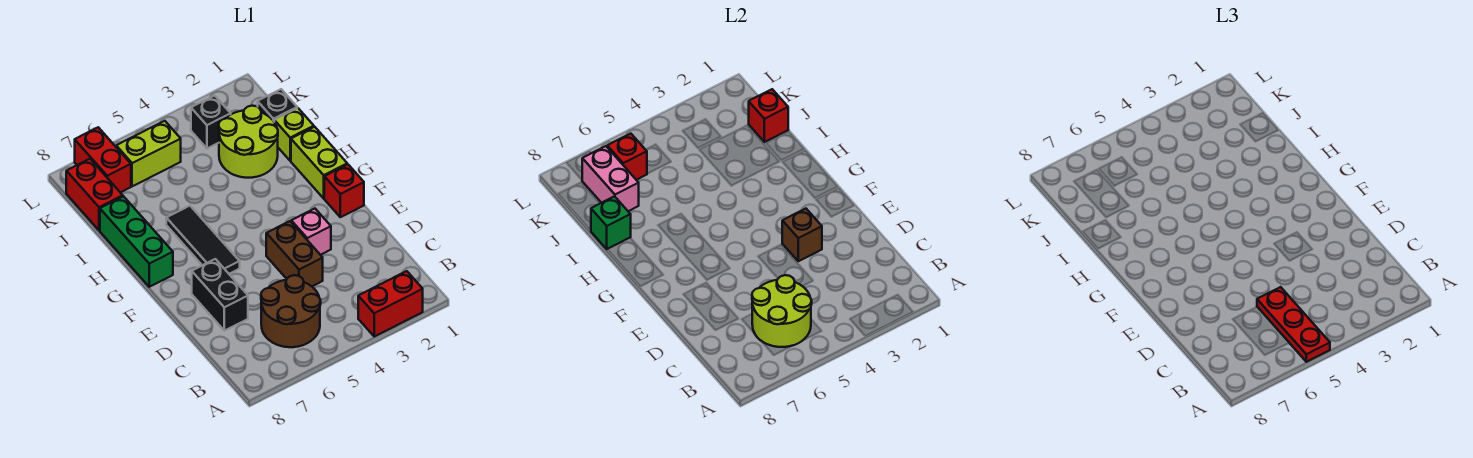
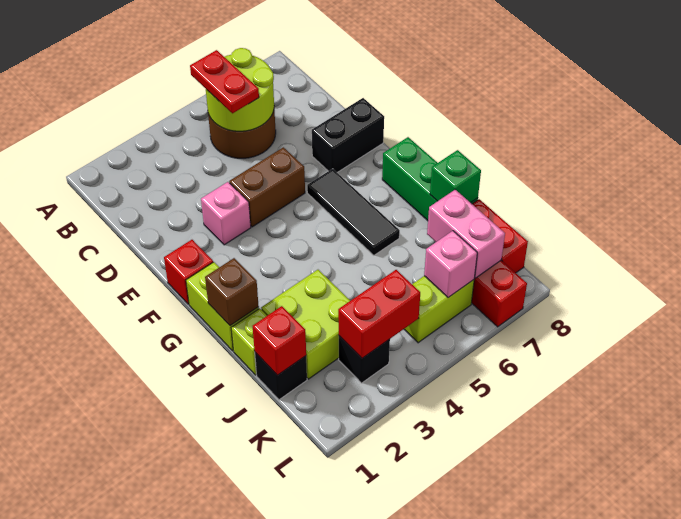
red 1x2 brick [358,271,423,336] -> red 1x2 brick moved to [338,270,420,358]
red 1x3 plate [1257,287,1330,362] -> red 1x2 plate [190,50,259,113]
brown 1x2 brick [266,221,323,286] -> brown 1x2 brick turned to [229,147,305,227]
black 1x2 brick [192,259,248,331] -> black 1x2 brick turned to [312,98,384,172]
brown 1x1 brick [782,209,822,261] -> brown 1x1 brick moved to [205,258,259,326]
lime 2x2 round brick [219,106,278,178] -> lime 2x2 brick [261,270,350,379]
red 1x1 brick [607,134,647,180] -> pink 1x1 brick [424,231,477,298]

